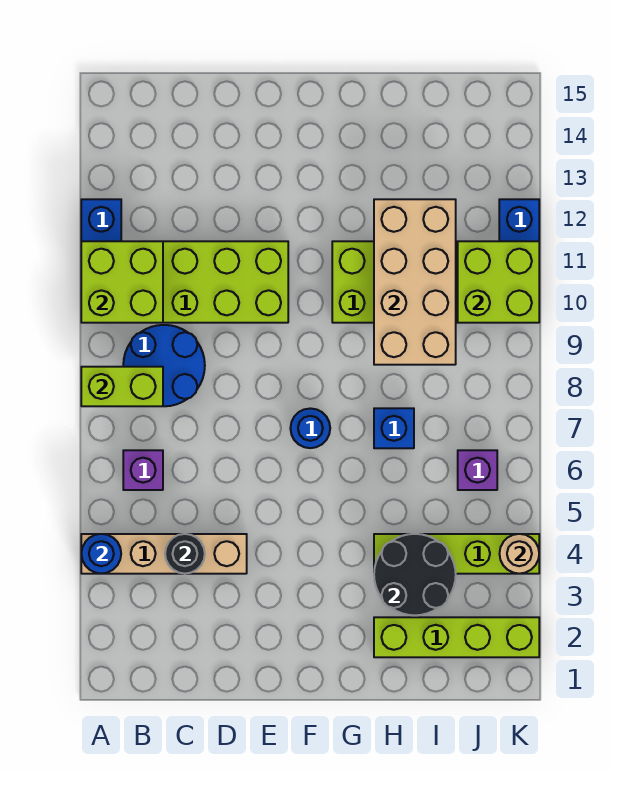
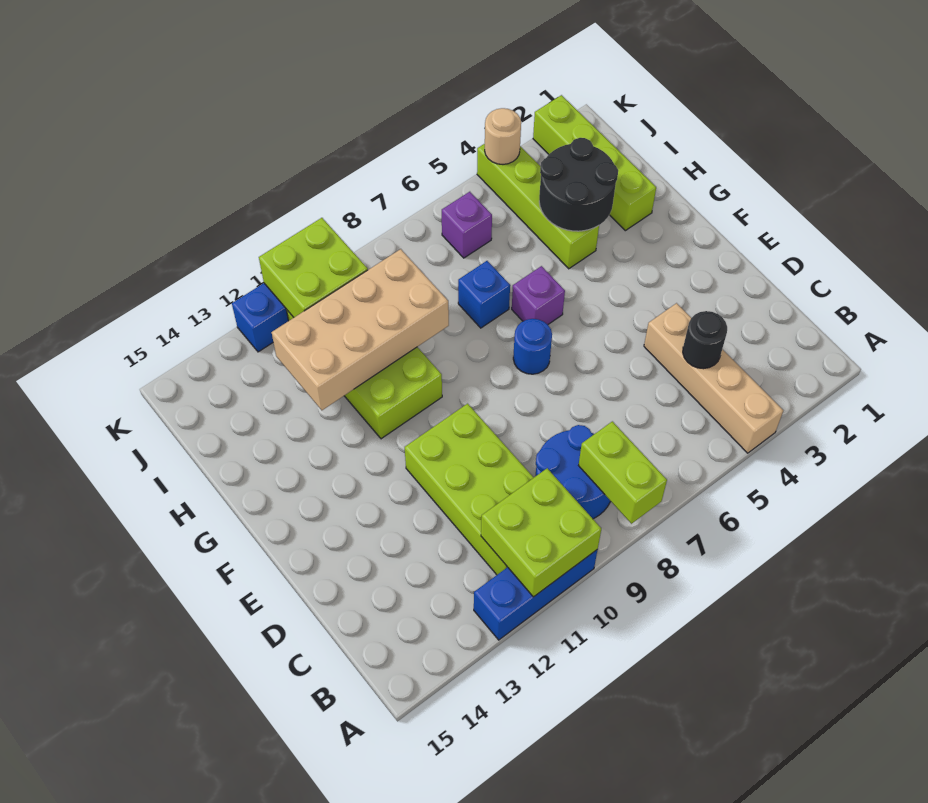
blue 1x1 round brick [81,534,121,574] -> none
purple 1x1 brick [123,450,163,490] -> purple 1x1 brick moved to [512,266,565,325]

